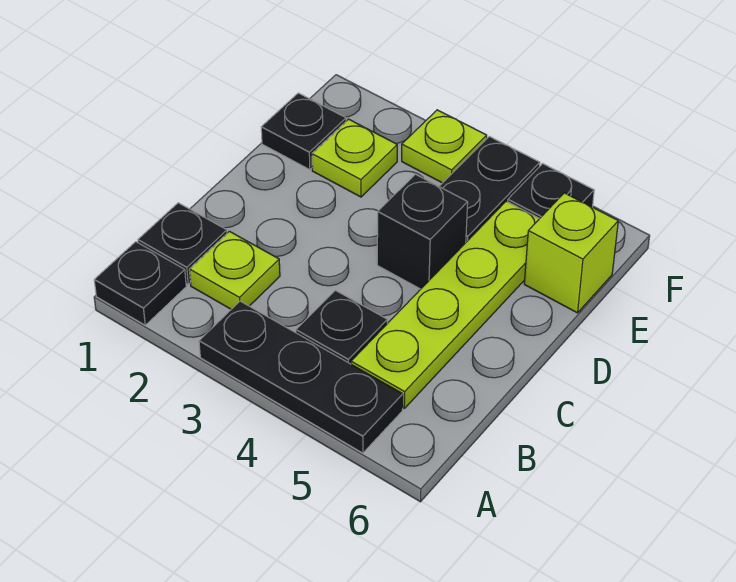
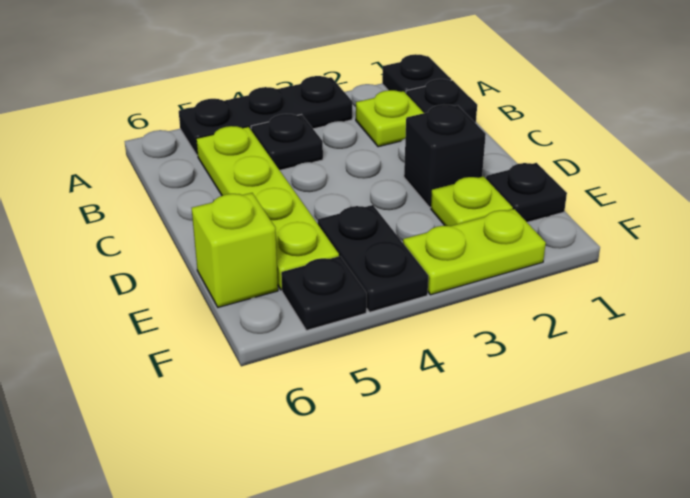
black 1x1 brick [377,174,468,289] -> black 1x1 brick moved to [404,105,486,207]
lime 1x1 plate [402,110,487,183] -> lime 1x2 plate [403,209,546,295]

